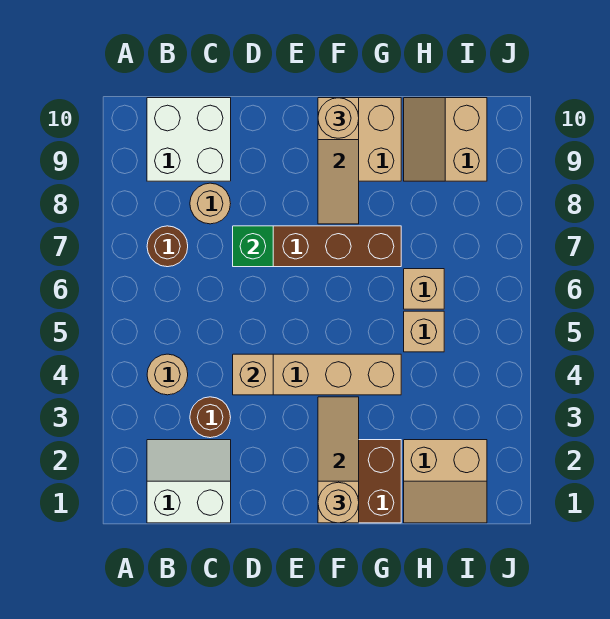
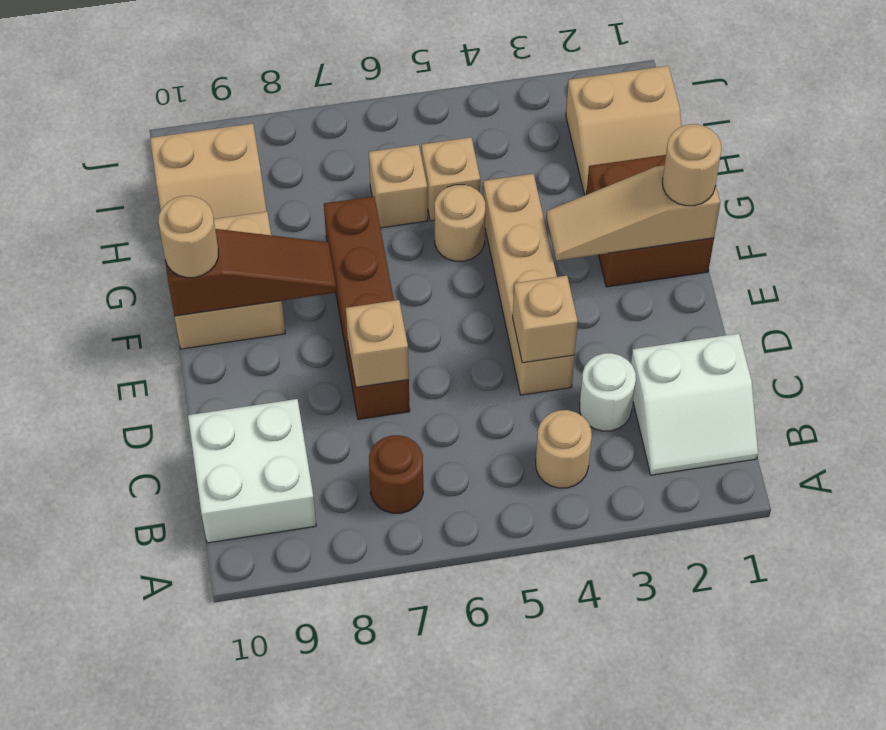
white 2x2 slope [147,440,231,523] -> white 2x2 slope turned to [631,333,758,475]
brown 1x1 round brick [190,397,231,438] -> white 1x1 round brick [580,353,636,431]
tan 1x1 round brick [190,183,231,224] -> tan 1x1 round brick moved to [434,185,485,261]
green 1x1 brick [233,226,273,267] -> tan 1x1 brick [346,300,409,387]
tan 1x3 slope [318,98,359,224] -> brown 1x3 slope [165,229,336,316]
tan 2x2 slope [404,440,487,523] -> tan 2x2 slope turned to [566,66,681,195]

